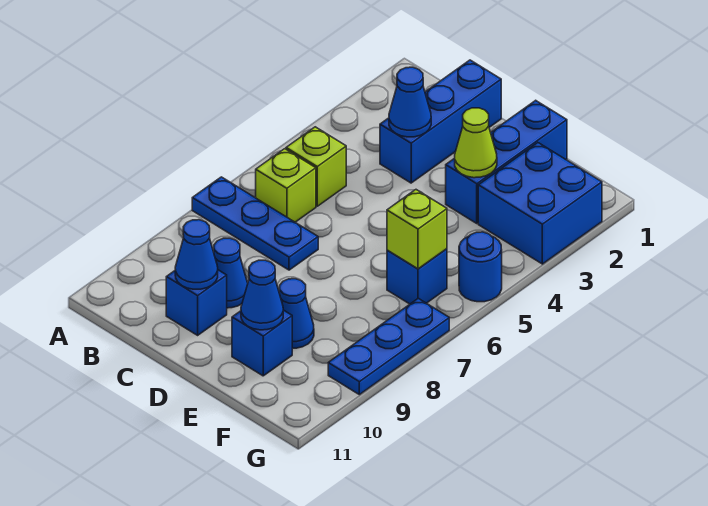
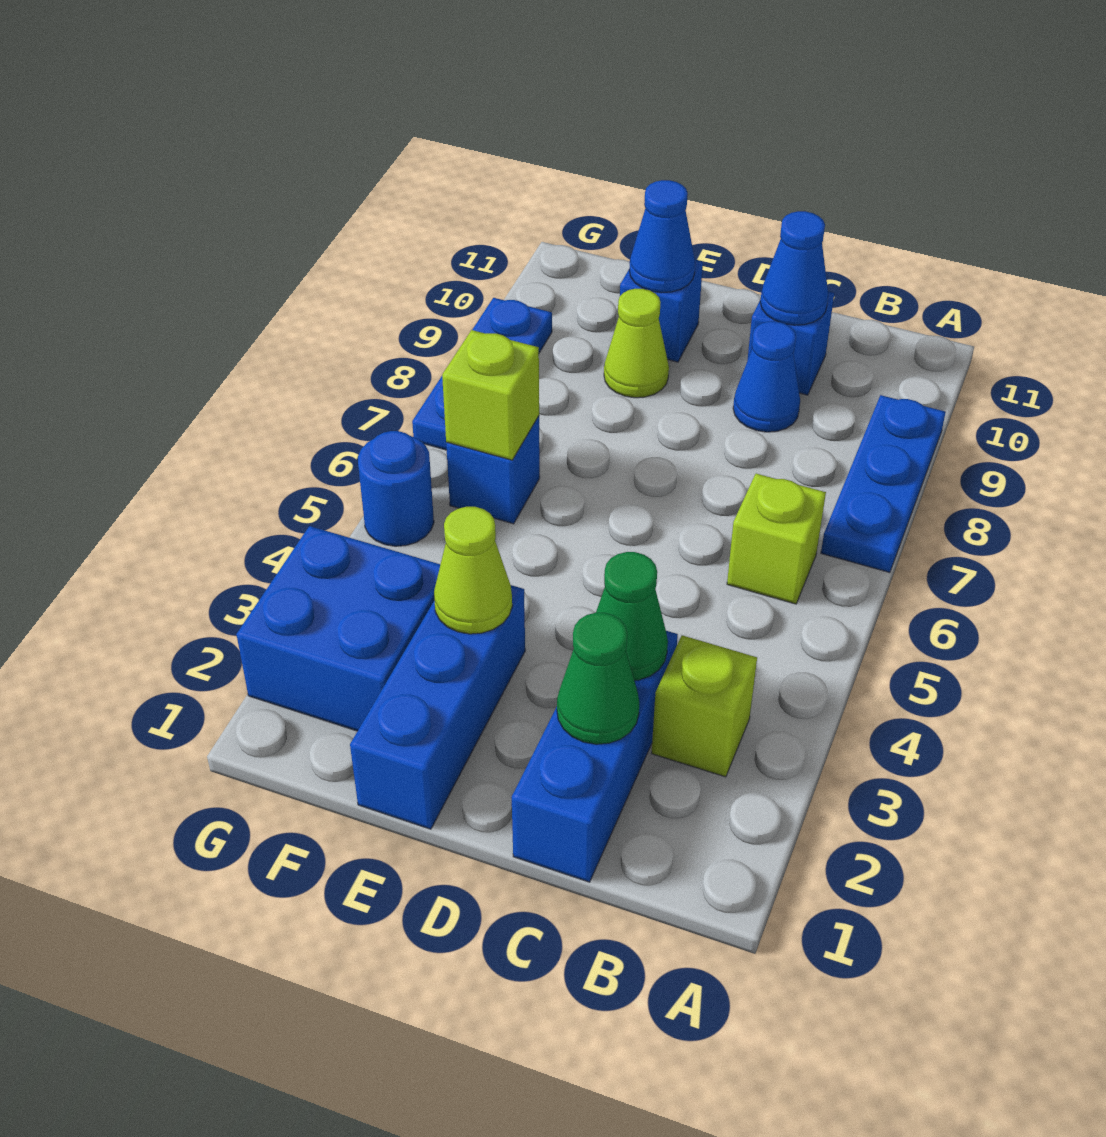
blue 1x3 plate [192,177,318,270] -> blue 1x3 plate turned to [821,395,946,573]
lime 1x1 brick [286,127,346,206] -> lime 1x1 brick moved to [651,635,757,777]
none -> green 1x1 cone [557,613,639,744]
blue 1x1 cone [389,67,431,137] -> green 1x1 cone [596,552,668,681]
blue 1x1 cone [280,279,314,348] -> lime 1x1 cone [604,289,669,398]

